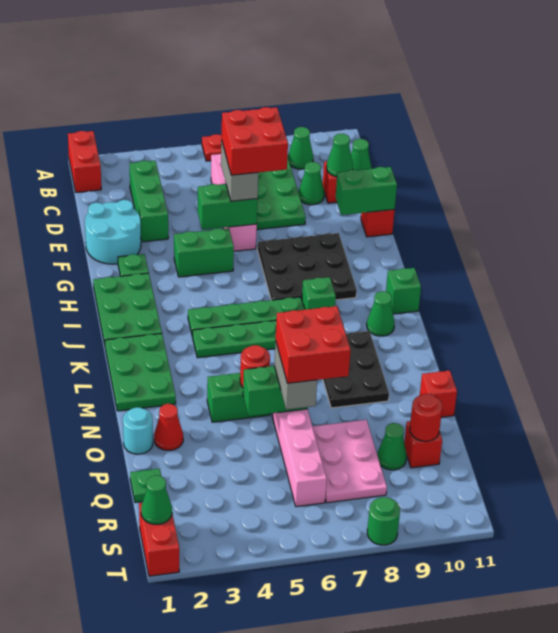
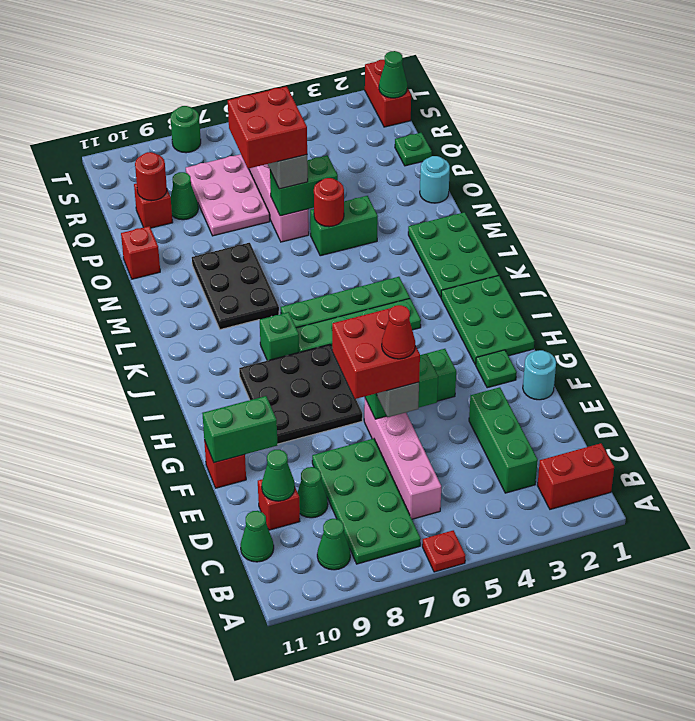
red 1x2 brick [68,131,101,192] -> red 1x2 brick turned to [537,443,614,509]
cyan 2x2 round brick [85,200,141,264] -> cyan 1x1 round brick [523,350,556,400]
green 1x1 brick [386,268,421,314] -> none
green 1x1 cone [367,291,395,336] -> none
red 1x1 cone [154,404,183,450] -> red 1x1 cone moved to [382,305,415,359]

